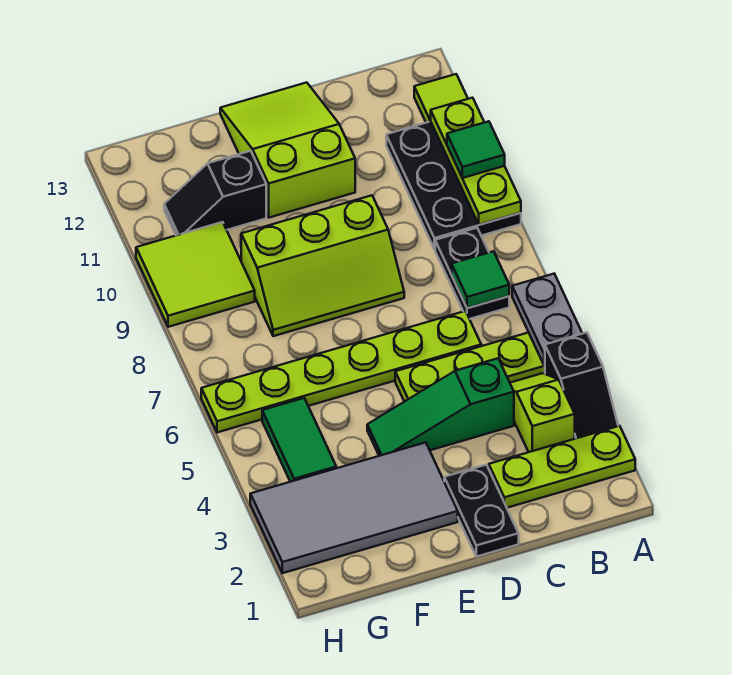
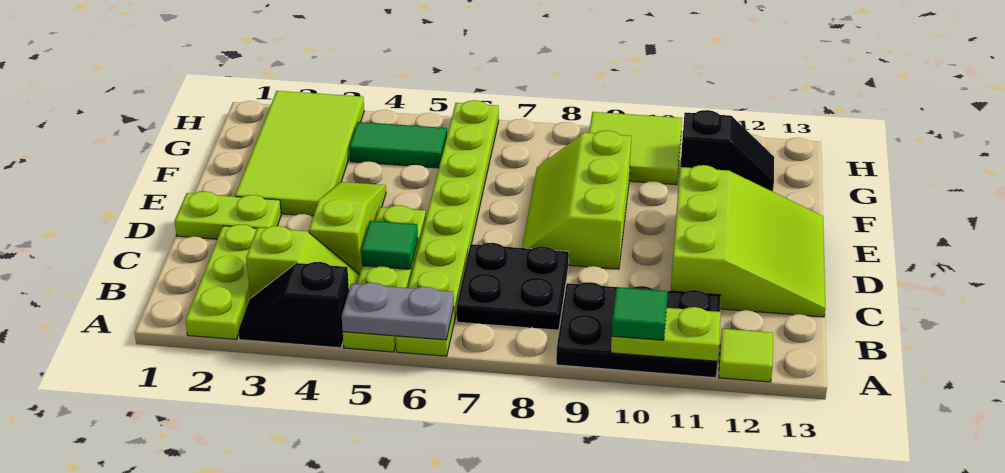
lime 1x3 plate [431,98,521,225] -> lime 1x2 plate [611,307,721,361]
black 1x2 plate [435,228,509,319] -> black 2x2 plate [457,243,569,330]
green 1x1 tile [452,251,509,308] -> green 1x1 tile moved to [361,221,418,269]
green 1x3 slope [367,358,514,456] -> lime 1x3 slope [309,182,386,274]
lime 1x6 plate [201,311,481,432] -> lime 1x8 plate [396,100,499,356]
black 1x2 plate [444,465,519,557] -> lime 1x2 plate [175,191,281,239]
lime 2x3 slope [220,83,355,218] -> lime 3x3 slope [671,165,825,317]
grey 2x4 tile [250,442,458,573] -> lime 2x4 tile [235,91,364,216]
black 1x2 slope [164,151,266,235] -> black 1x2 slope turned to [681,110,774,191]

